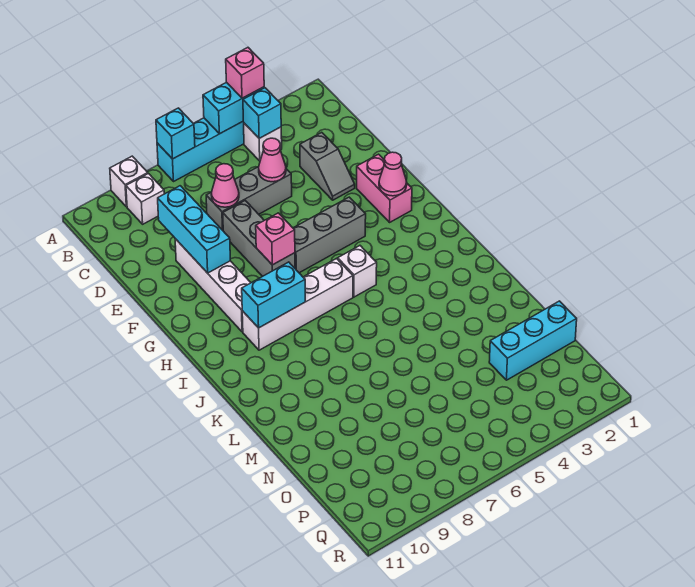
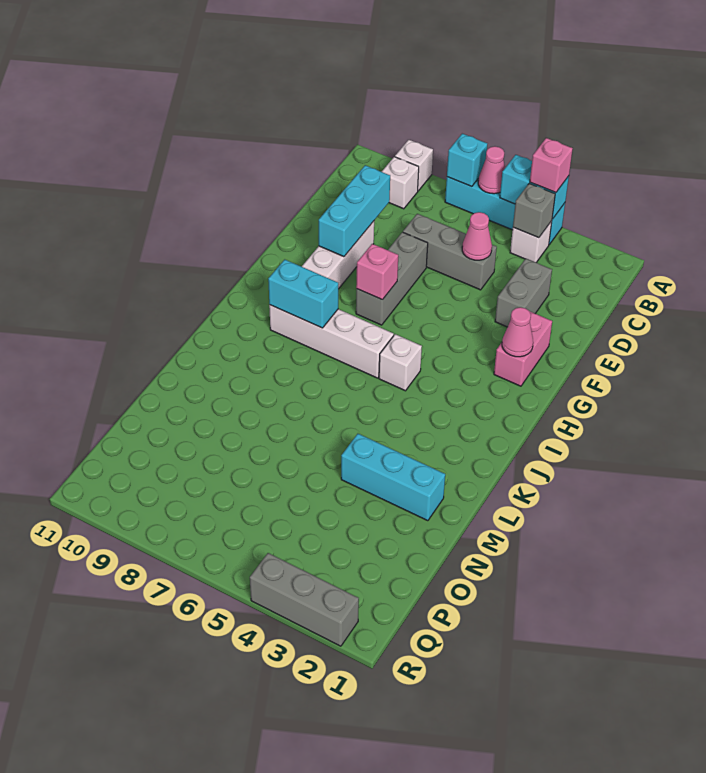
cyan 1x1 brick [243,88,281,138] -> grey 1x1 brick [513,183,555,238]
grey 1x2 slope [300,132,355,200] -> grey 1x2 brick [495,259,552,327]
pink 1x1 cone [211,164,239,207] -> pink 1x1 cone moved to [478,146,505,194]
grey 1x3 brick [293,197,366,273] -> grey 1x3 brick moved to [250,553,359,646]
cyan 1x3 brick [489,301,577,380] -> cyan 1x3 brick moved to [341,434,445,521]

